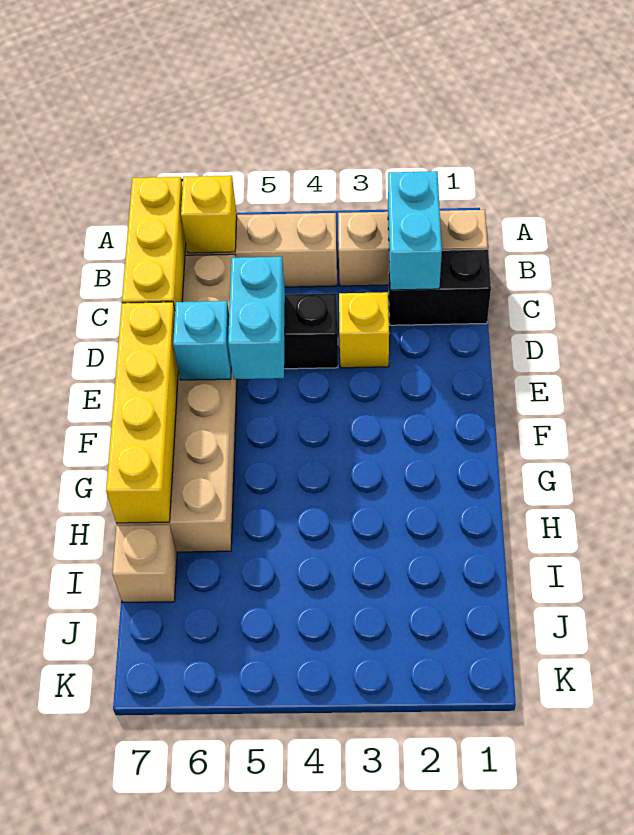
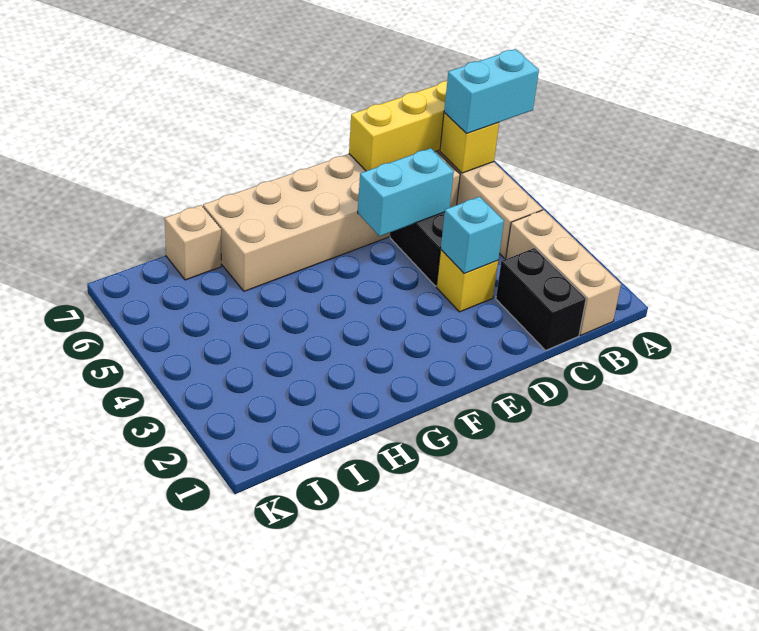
cyan 1x2 brick [388,171,442,290] -> cyan 1x2 brick moved to [444,49,539,134]
cyan 1x1 brick [173,301,231,380] -> cyan 1x1 brick moved to [441,197,504,274]
yellow 1x4 brick [106,302,178,523] -> none

